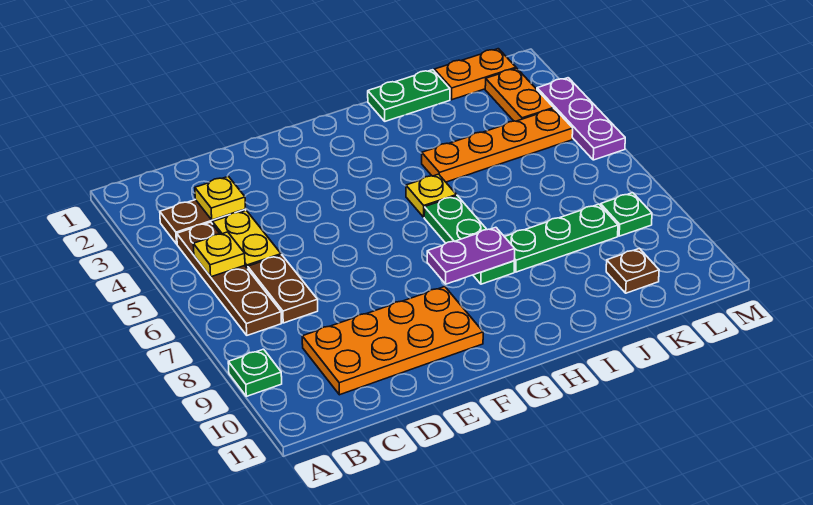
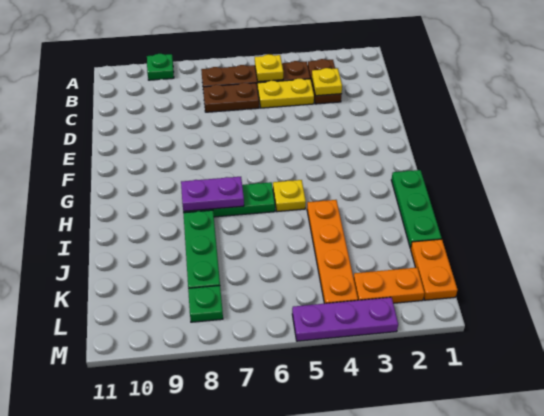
orange 2x4 plate [302,287,483,395] -> none
purple 1x2 plate [427,227,515,284] -> purple 1x2 plate turned to [181,177,244,211]
green 1x2 plate [368,70,450,121] -> green 1x3 plate [391,170,442,248]
brown 1x1 plate [606,248,659,293] -> none

